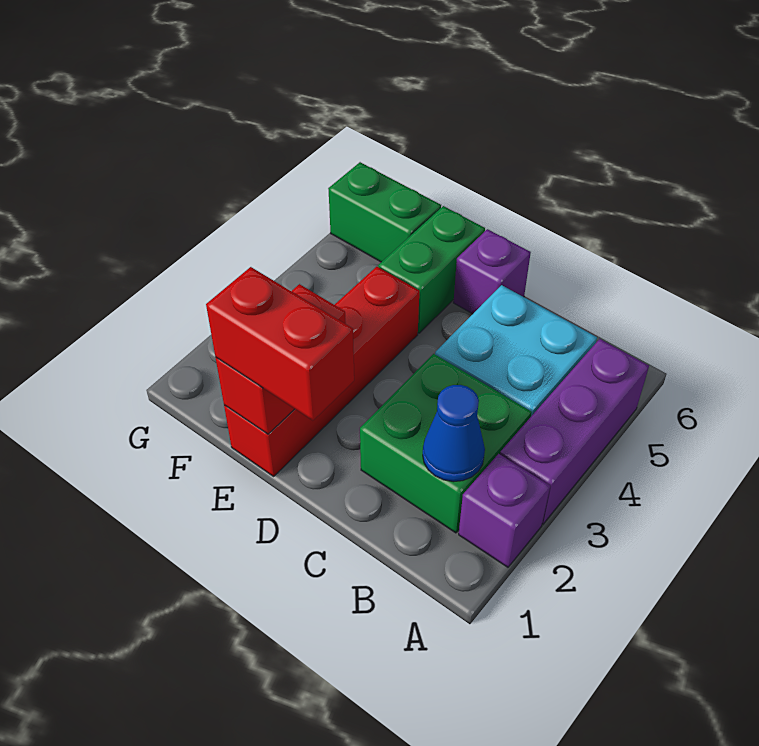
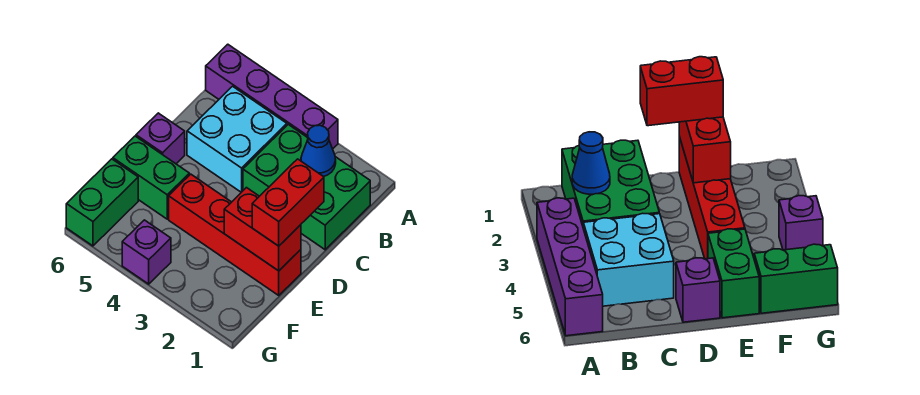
purple 1x1 brick [459,454,550,567] -> purple 1x1 brick moved to [122,220,171,284]
purple 1x3 brick [500,339,649,524] -> purple 1x4 brick [206,44,338,149]
green 2x2 brick [360,354,531,533] -> green 2x3 brick [243,125,370,250]

